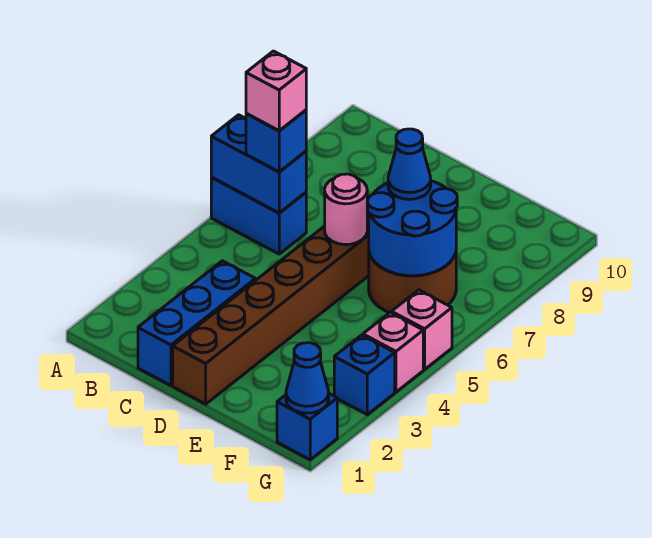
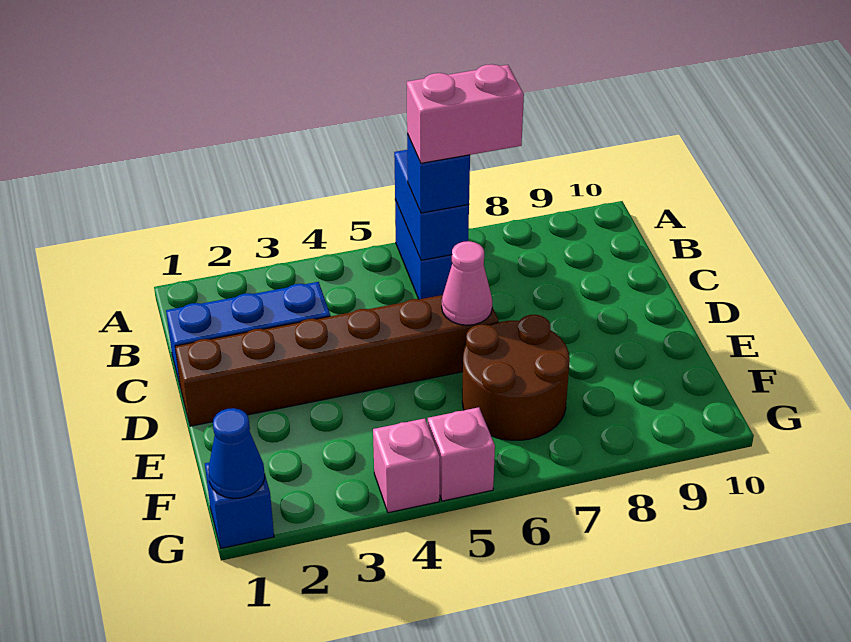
pink 1x1 brick [246,51,306,131] -> pink 1x2 brick [407,64,524,163]
pink 1x1 round brick [325,174,367,245] -> pink 1x1 cone [442,241,492,325]
blue 2x2 round brick [367,181,457,276] -> none
blue 1x1 cone [388,129,431,199] -> none
blue 1x1 brick [334,335,395,415] -> none

